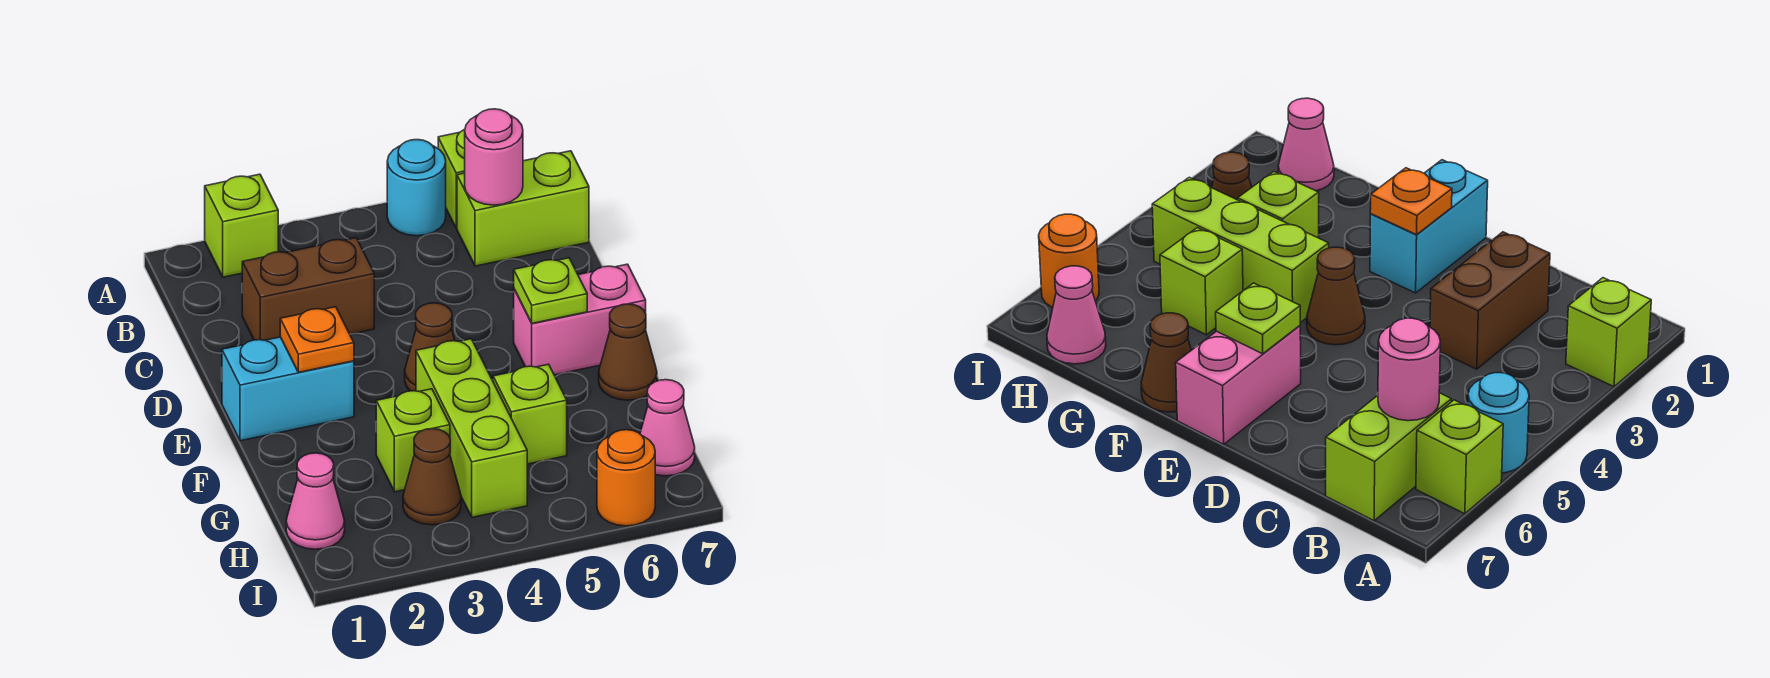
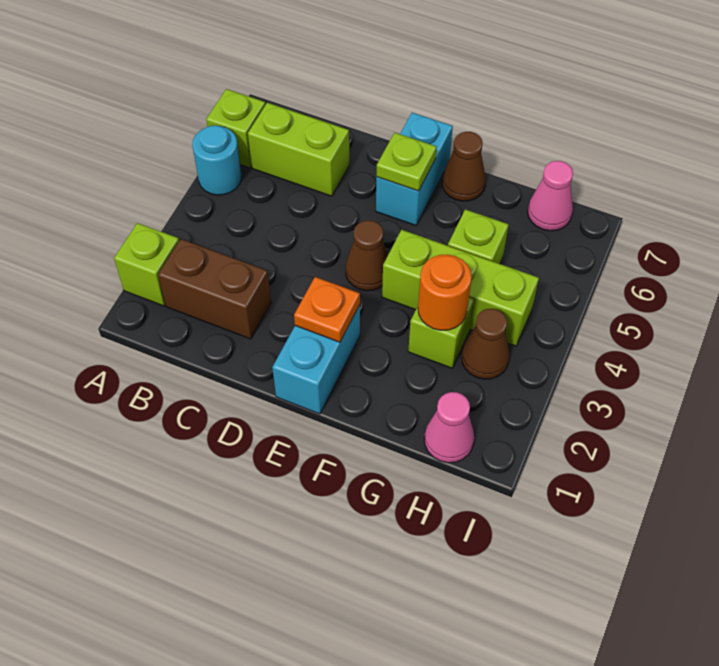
lime 1x2 brick [457,151,589,266] -> lime 1x2 brick turned to [248,103,349,196]
pink 1x1 round brick [465,109,523,205] -> none
brown 1x2 brick [242,238,374,340] -> brown 1x2 brick turned to [158,239,271,339]
pink 1x2 brick [513,264,646,375] -> cyan 1x2 brick [376,113,453,226]
orange 1x1 round brick [597,430,655,526] -> orange 1x1 round brick moved to [418,254,472,330]

